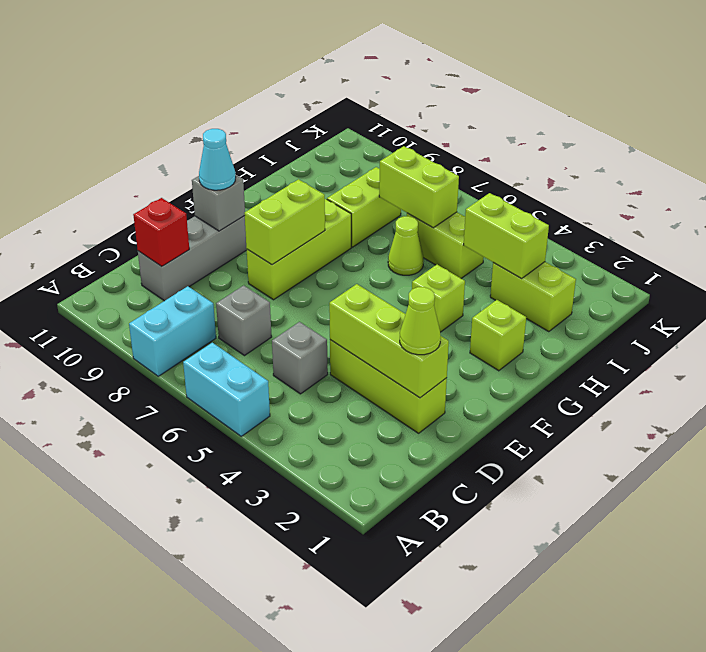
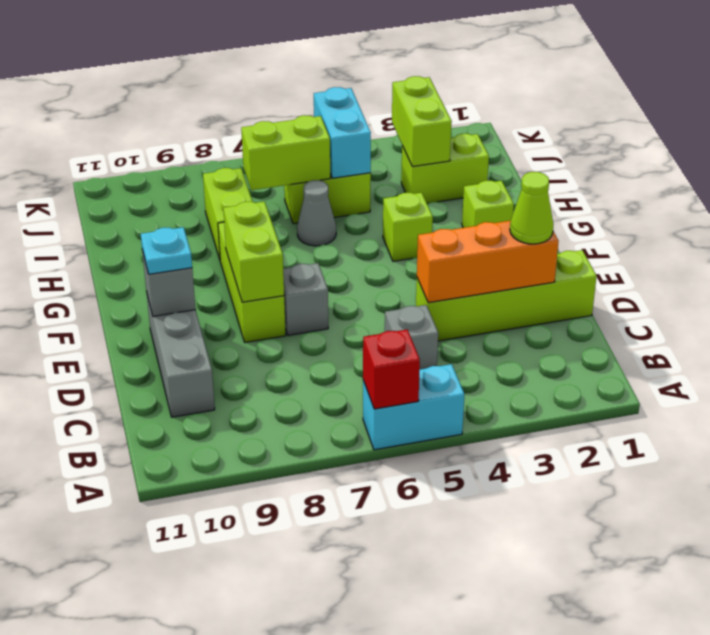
cyan 1x2 brick [129,286,216,376] -> cyan 1x2 brick moved to [314,87,371,178]
grey 1x1 brick [216,285,272,356] -> grey 1x1 brick moved to [283,263,328,335]
red 1x1 brick [133,198,189,266] -> red 1x1 brick moved to [363,330,420,409]
lime 1x3 brick [330,340,447,433] -> lime 1x4 brick [416,250,597,341]
lime 1x3 brick [329,284,449,398] -> orange 1x3 brick [417,220,559,303]
cyan 1x1 cone [199,129,236,190] -> cyan 1x1 plate [141,227,192,274]
lime 1x1 cone [388,216,424,275] -> grey 1x1 cone [297,180,336,246]
lime 1x2 brick [464,193,549,279] -> lime 1x2 brick turned to [392,76,452,167]

